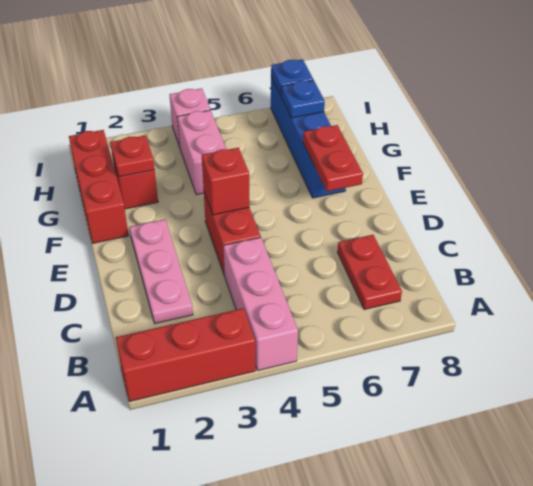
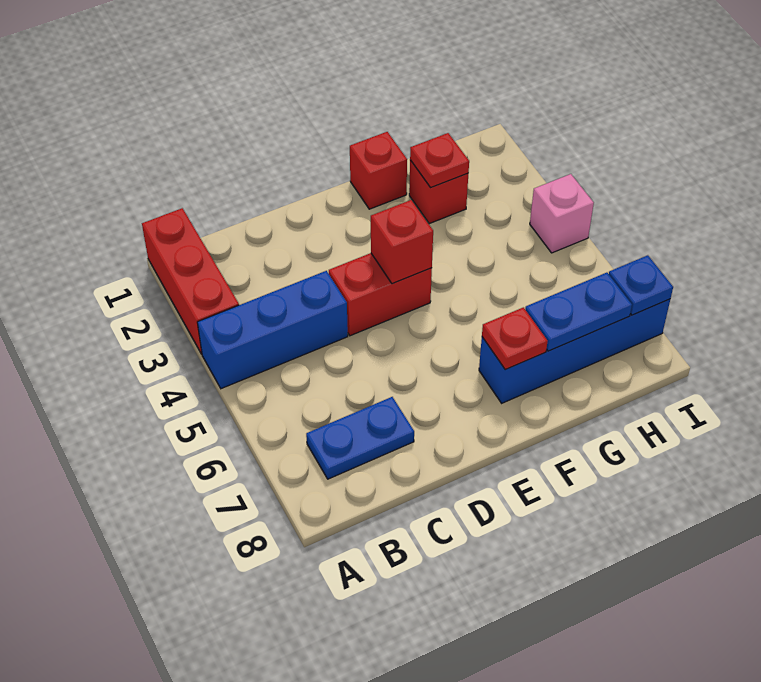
pink 1x3 brick [224,237,298,371] -> blue 1x3 brick [197,271,348,389]
red 1x2 plate [338,235,402,310] -> blue 1x2 plate [306,397,414,479]
pink 1x3 plate [129,220,193,323] -> none
red 1x2 plate [303,125,363,191] -> red 1x1 plate [482,307,548,370]
red 1x3 brick [69,130,129,243] -> red 1x1 brick [350,132,407,209]
pink 1x2 brick [177,110,226,195] -> none
blue 1x1 plate [281,80,325,118] -> blue 1x2 plate [525,273,632,351]

